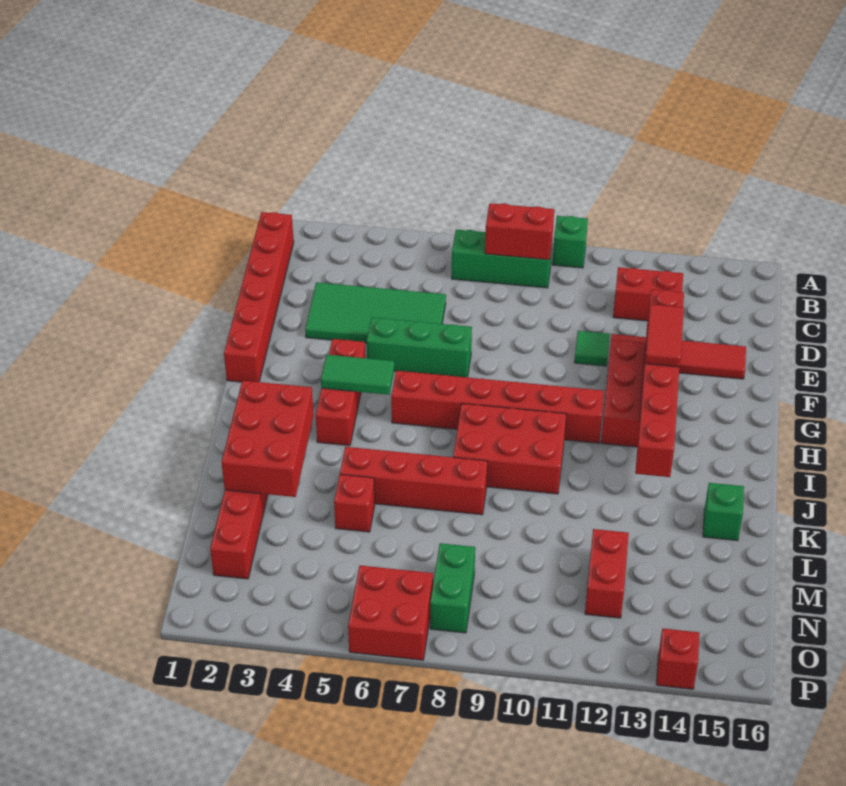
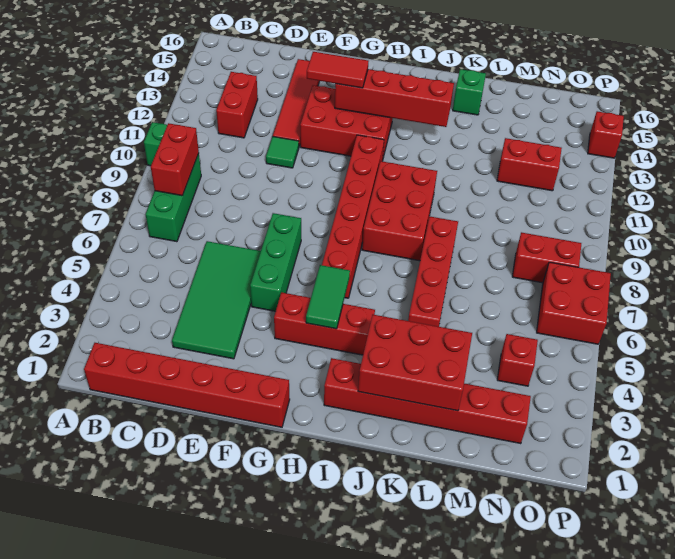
red 1x6 brick [635,289,684,477] -> red 1x4 brick [335,69,454,127]
red 1x1 brick [334,474,375,532] -> red 1x1 brick moved to [497,334,538,386]
green 1x2 brick [430,543,475,633] -> red 1x2 brick [512,232,581,283]

